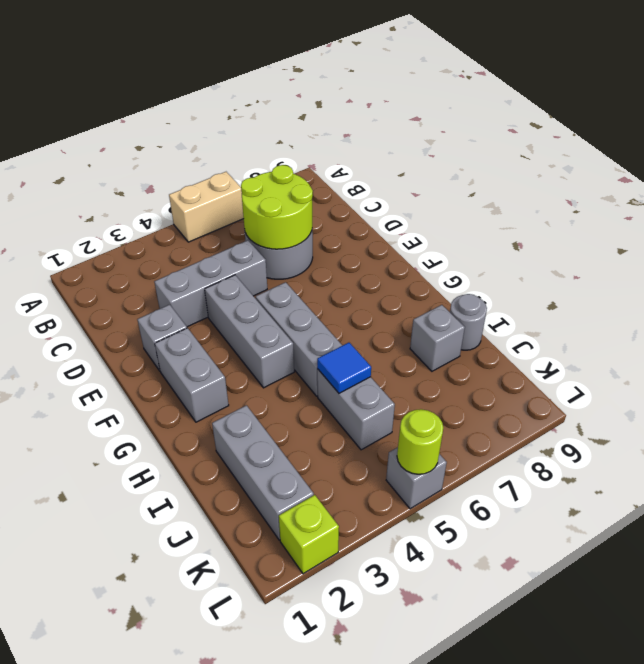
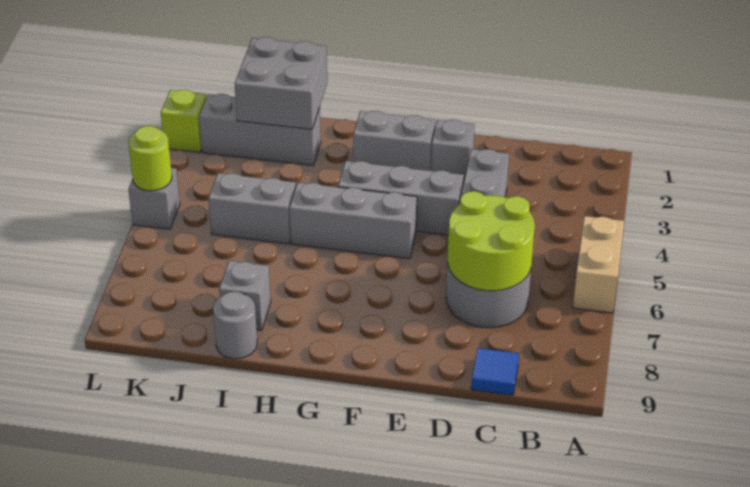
none -> grey 2x2 brick [235,37,327,129]
blue 1x1 tile [317,343,371,393] -> blue 1x1 tile moved to [471,348,519,395]

